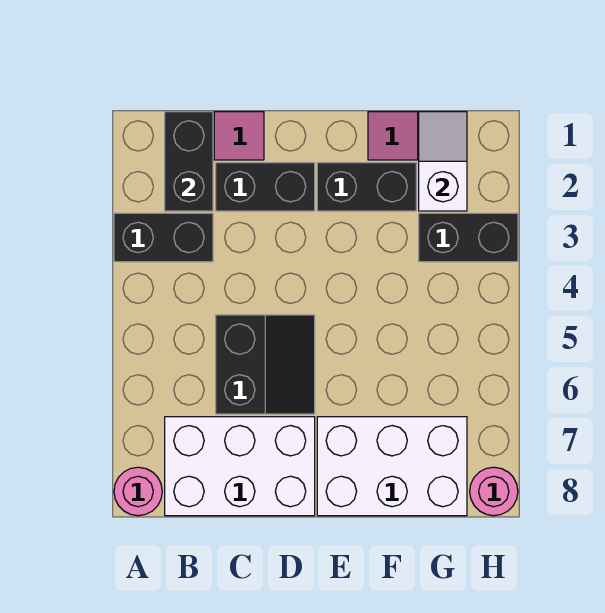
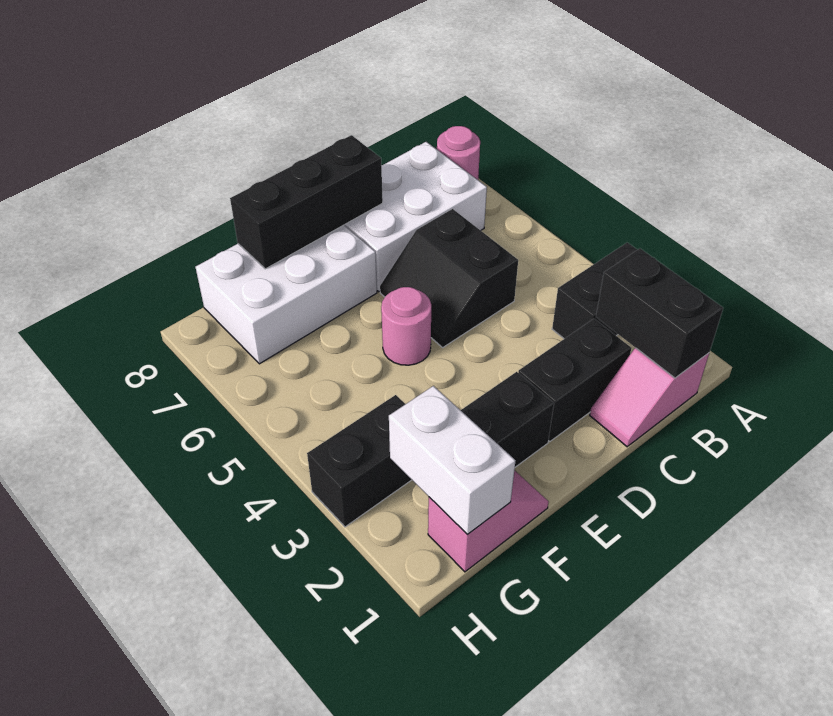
none -> black 1x3 brick [230,135,383,269]
white 1x2 slope [419,112,467,211] -> white 1x2 brick [389,386,516,535]
pink 1x1 round brick [470,467,518,516] -> pink 1x1 round brick moved to [381,287,431,365]

